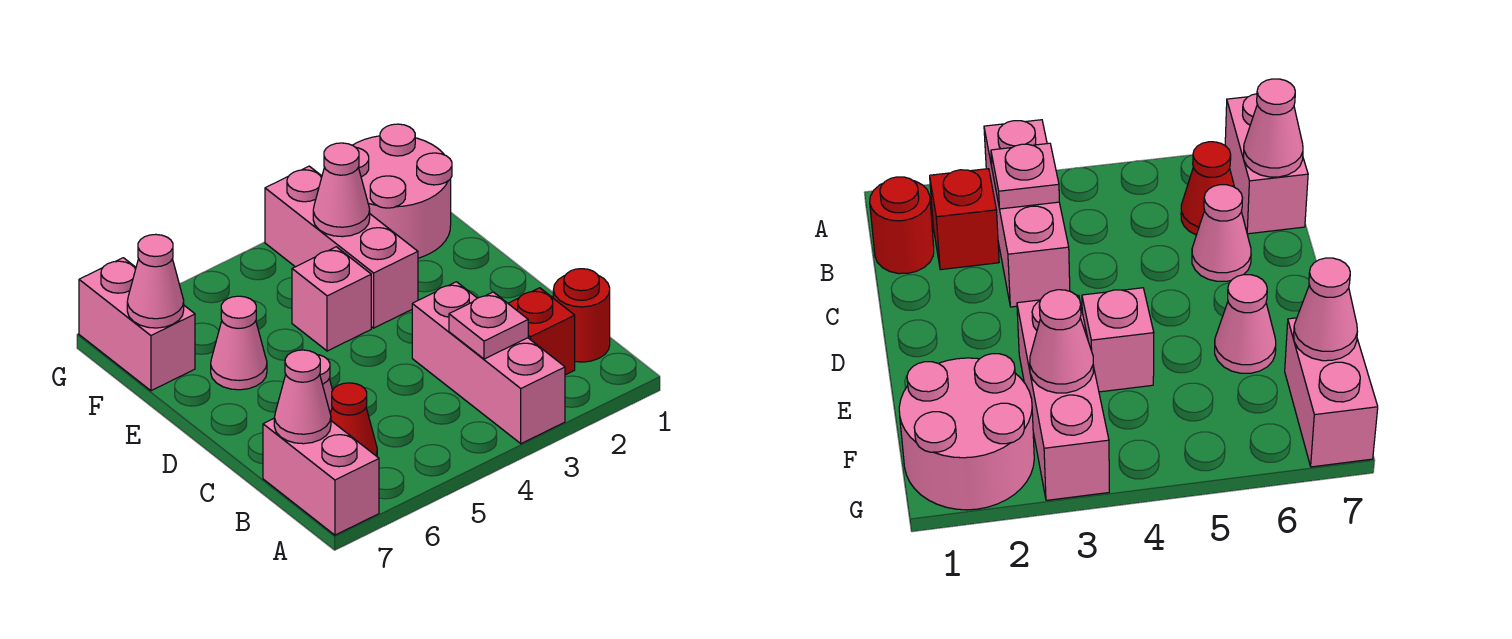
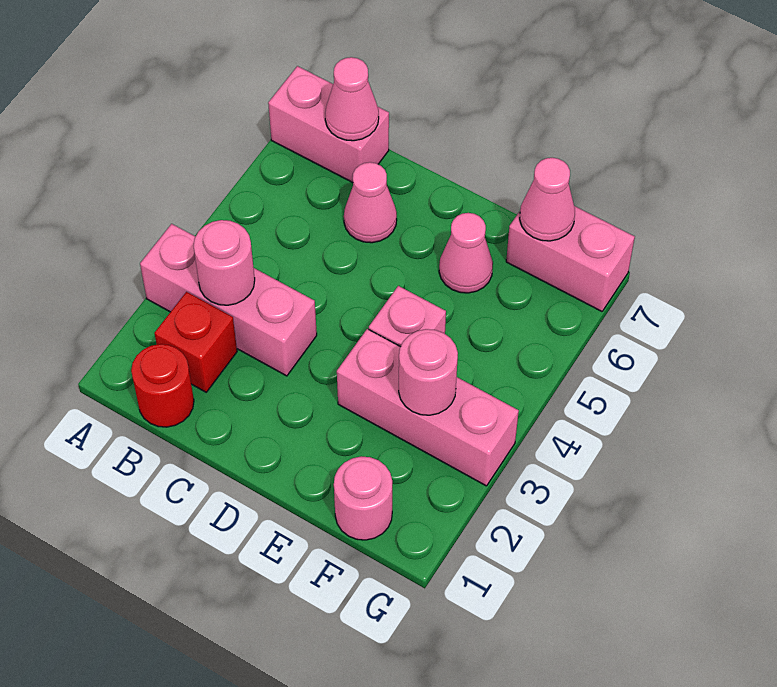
pink 1x1 plate [449,292,528,359] -> pink 1x1 round brick [193,220,255,305]
red 1x1 cone [330,383,377,456] -> none
pink 2x2 round brick [353,124,452,258] -> pink 1x1 round brick [334,456,392,540]
pink 1x1 cone [313,143,370,237] -> pink 1x1 round brick [399,329,458,415]

